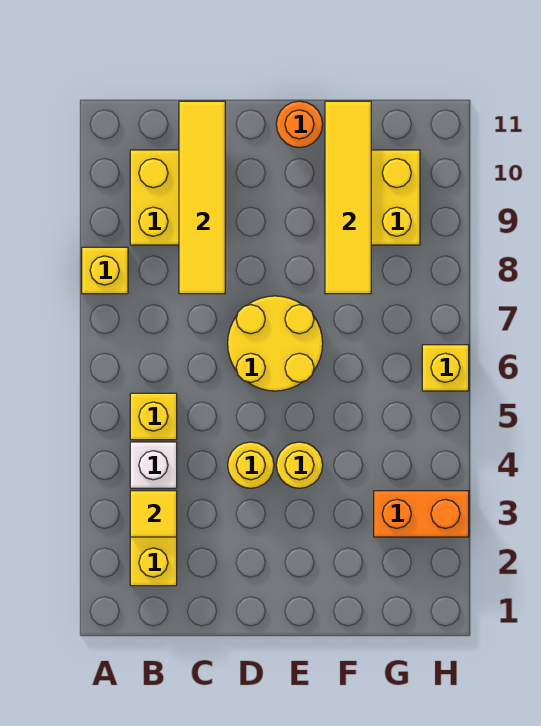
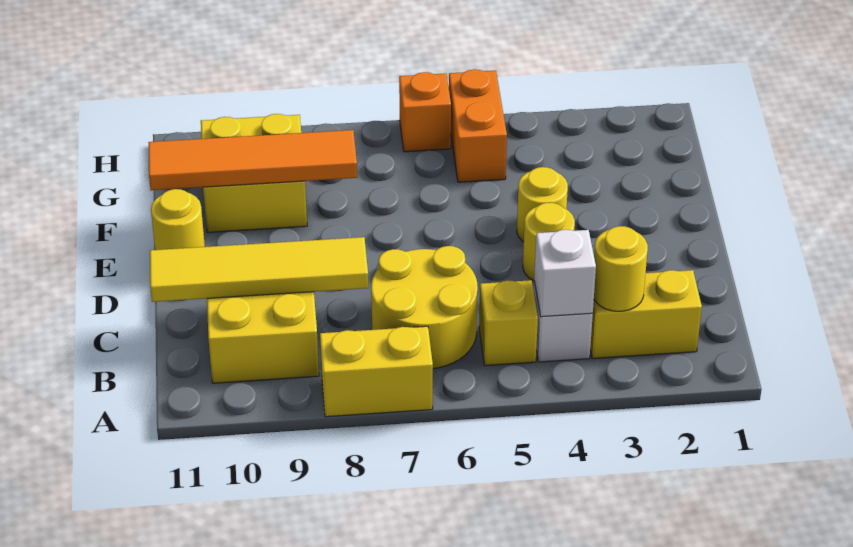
yellow 1x1 brick [82,247,128,294] -> yellow 1x2 brick [320,326,433,417]
yellow 1x1 tile [130,491,177,537] -> yellow 1x1 round brick [594,226,648,311]
none -> white 1x1 brick [534,230,596,317]
yellow 2x2 round brick [228,296,323,391] -> yellow 2x2 round brick moved to [371,246,478,369]
orange 1x1 round brick [276,101,323,148] -> yellow 1x1 round brick [151,189,205,250]
yellow 1x4 tile [325,101,371,294] -> orange 1x4 tile [148,130,357,190]
orange 1x2 brick [374,491,469,537] -> orange 1x2 brick moved to [449,69,507,182]
yellow 1x1 brick [422,345,469,391] -> orange 1x1 brick [399,72,451,152]

